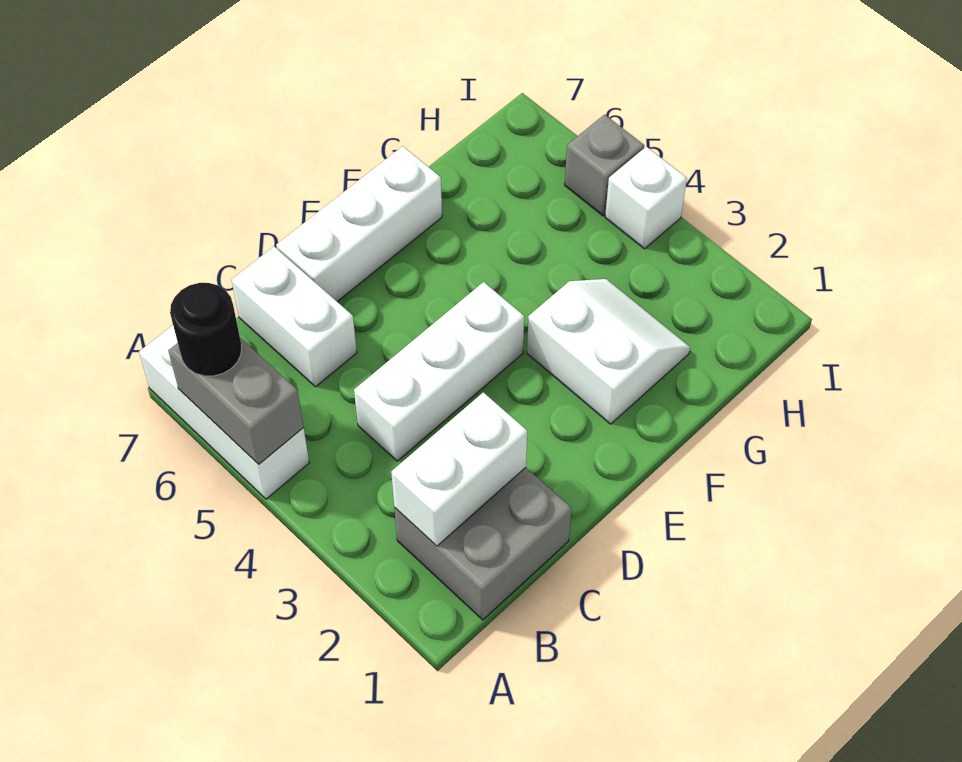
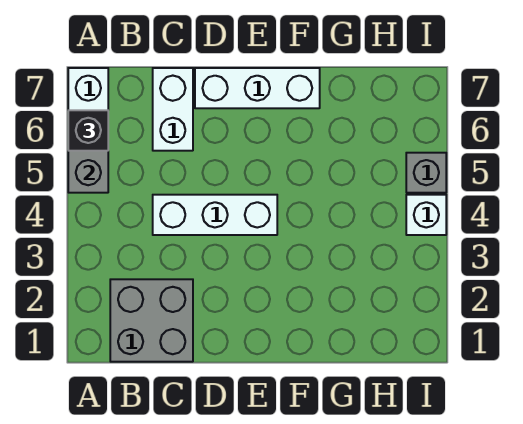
black 1x1 round brick [170,283,242,376] -> black 1x1 brick [68,110,108,151]
white 1x2 brick [391,392,527,546] -> none
white 2x2 slope [527,279,690,424] -> none

